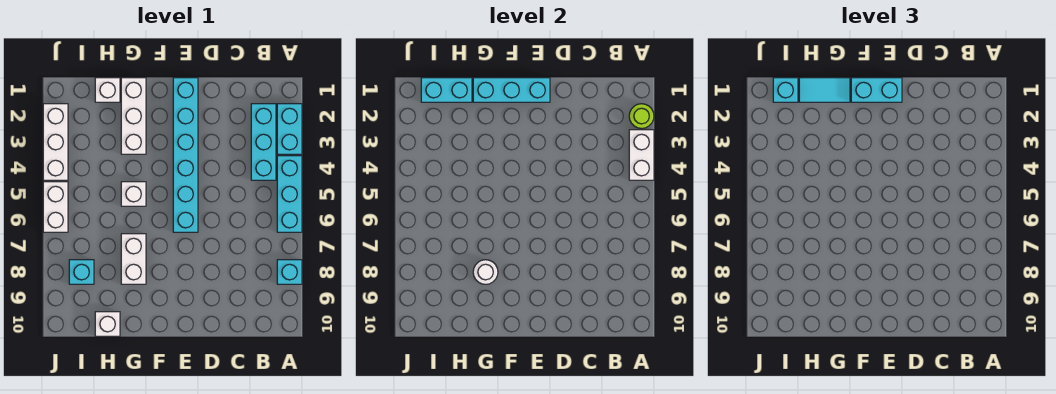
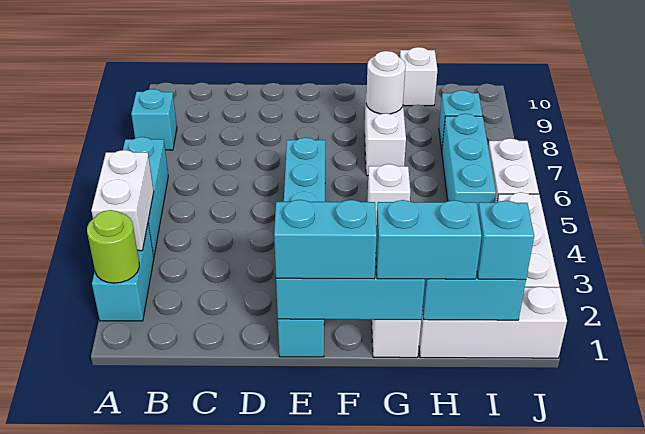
cyan 1x3 brick [251,104,276,180] -> cyan 1x3 brick moved to [442,114,496,208]
cyan 1x2 tile [799,78,850,102] -> cyan 1x2 brick [376,200,482,279]
white 1x1 brick [95,78,120,102] -> white 1x3 brick [419,286,567,358]

